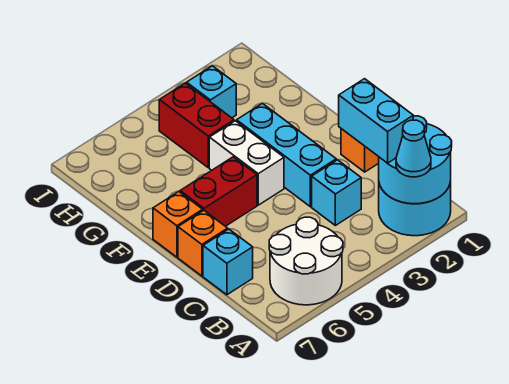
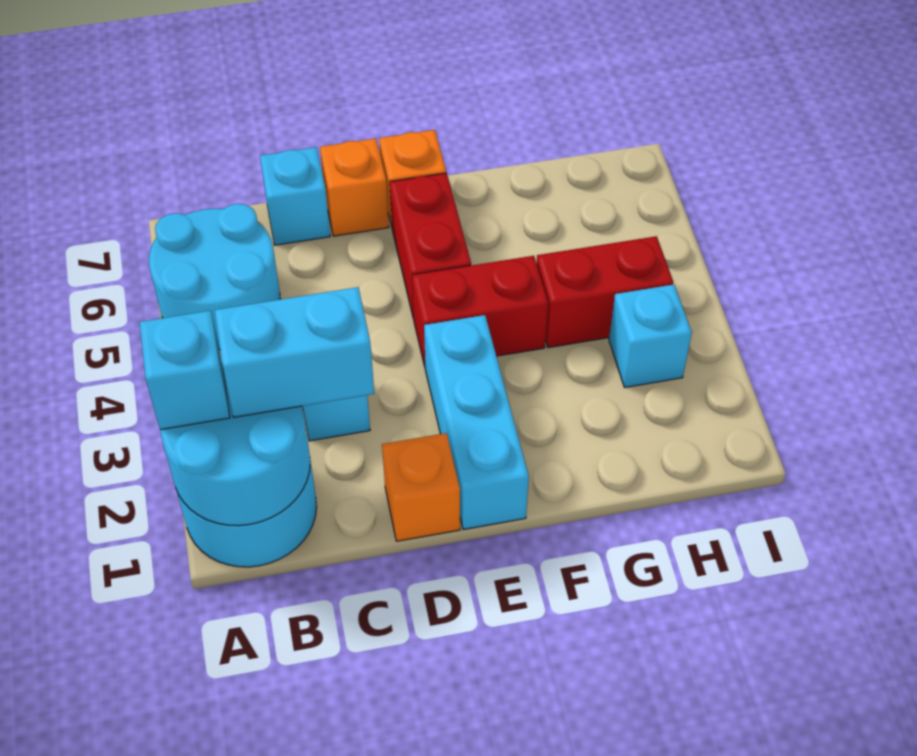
cyan 1x1 cone [396,120,431,177] -> cyan 1x1 brick [140,311,230,430]
white 2x2 round brick [269,217,343,305] -> cyan 2x2 round brick [149,204,280,350]
cyan 1x3 brick [237,103,336,207] -> cyan 1x3 brick turned to [424,315,529,530]
white 1x2 brick [209,121,284,205] -> red 1x2 brick [412,256,548,366]

